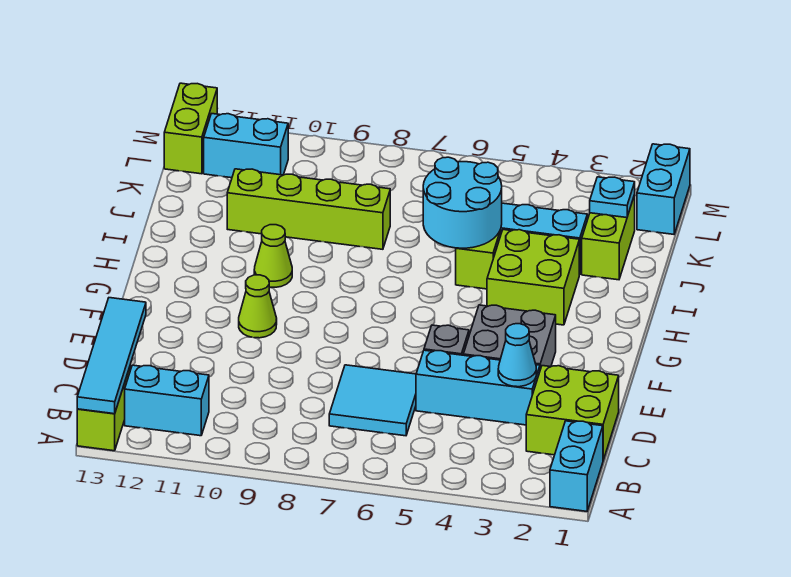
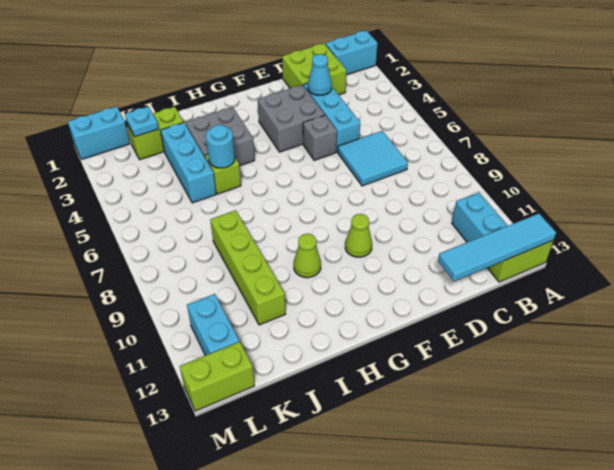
lime 2x2 brick [487,230,579,325] -> grey 2x2 brick [185,107,255,166]
cyan 2x2 round brick [423,157,502,248] -> cyan 1x1 round brick [206,125,235,168]

